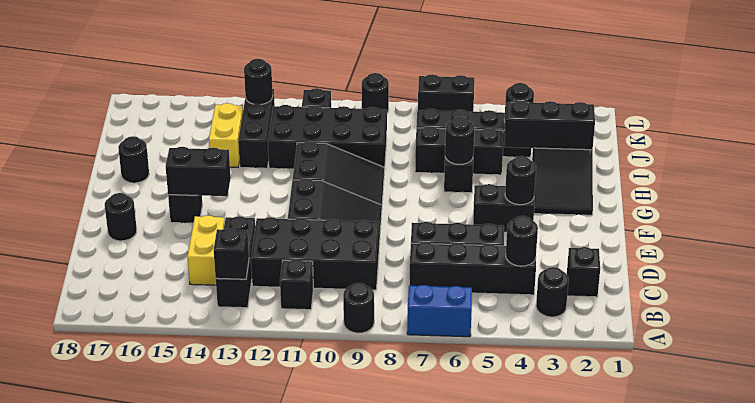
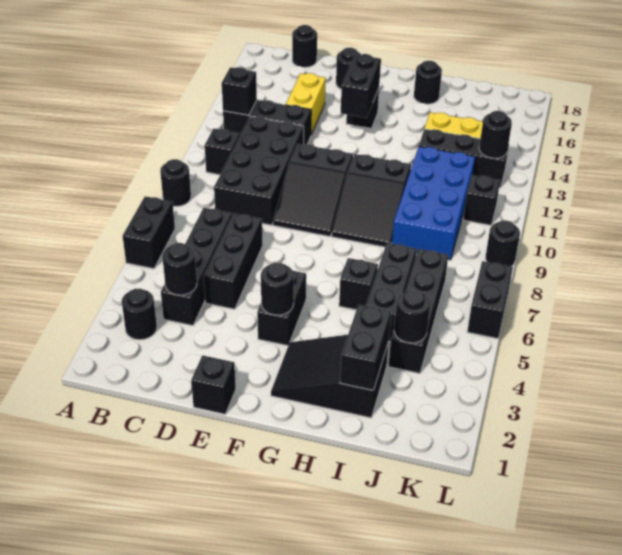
blue 1x2 brick [407,285,472,337] -> black 1x2 brick [123,196,175,269]
black 1x1 brick [567,247,600,297] -> black 1x1 brick moved to [191,355,236,414]
yellow 1x2 brick [187,215,225,285] -> yellow 1x2 brick turned to [286,73,326,134]
black 1x1 round brick [445,117,475,165] -> black 1x1 round brick moved to [292,25,317,67]
black 1x3 brick [505,101,595,150] -> black 1x2 brick [340,305,391,390]
black 2x4 brick [268,105,387,170] -> blue 2x4 brick [392,147,475,260]

